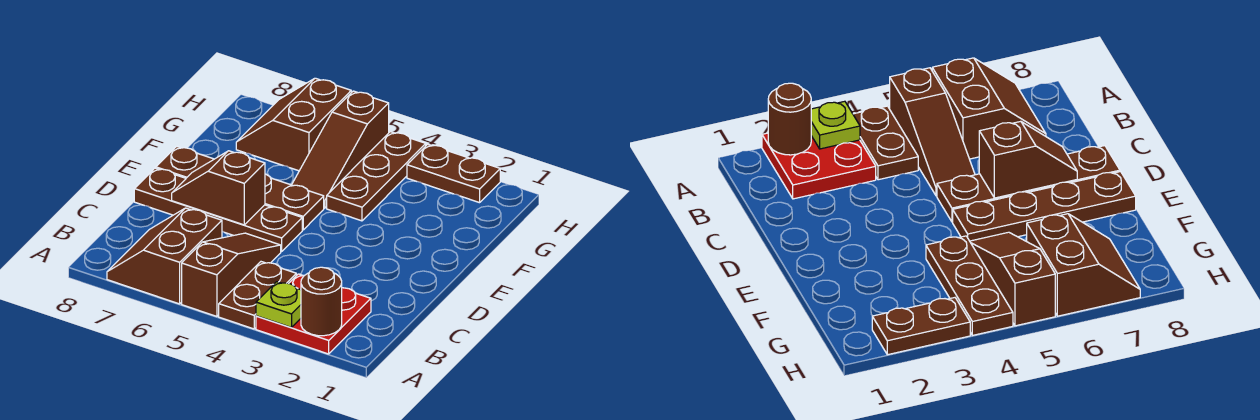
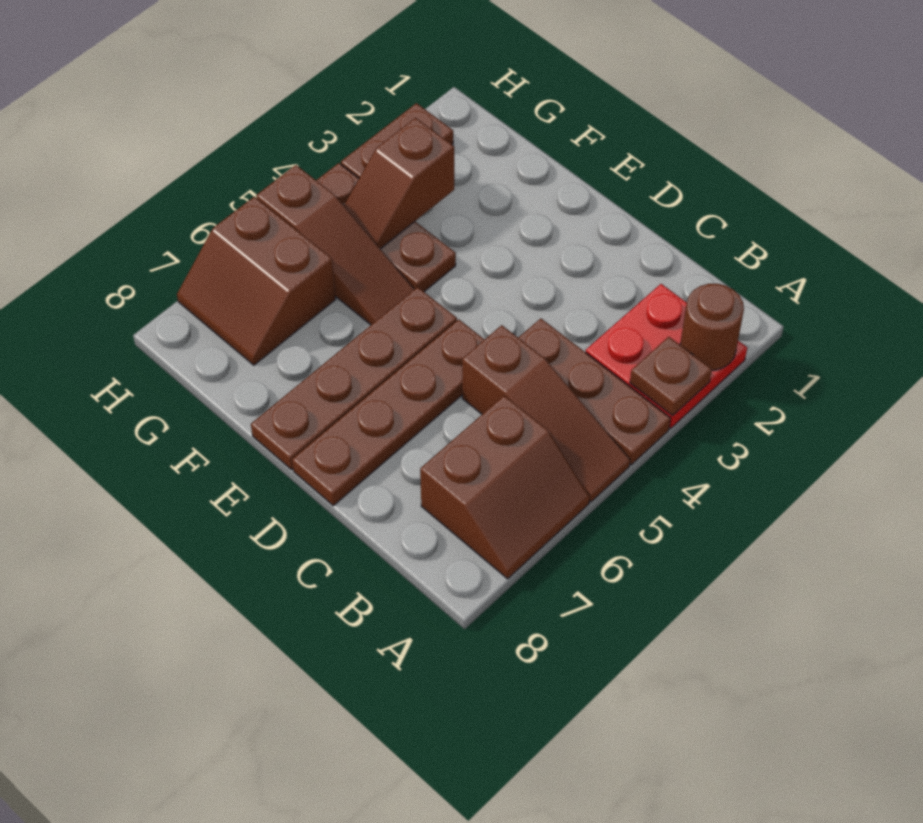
lime 1x1 plate [256,282,301,328] -> brown 1x1 plate [630,337,712,416]
brown 1x2 plate [219,262,296,329] -> brown 1x3 plate [518,319,671,465]
brown 1x3 slope [182,233,281,316] -> brown 1x3 slope turned to [462,325,630,502]
brown 2x2 slope [107,208,222,304] -> brown 2x2 slope turned to [420,396,590,579]
brown 1x2 slope [172,151,265,225] -> brown 1x2 slope moved to [344,118,454,249]

